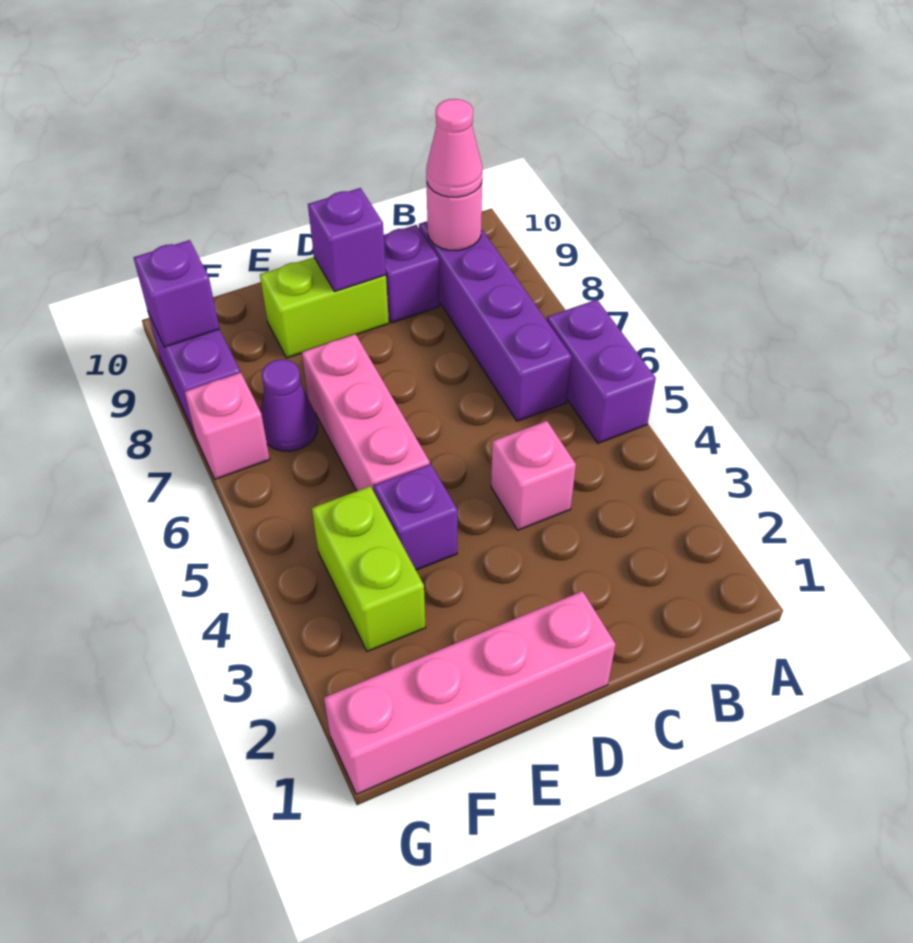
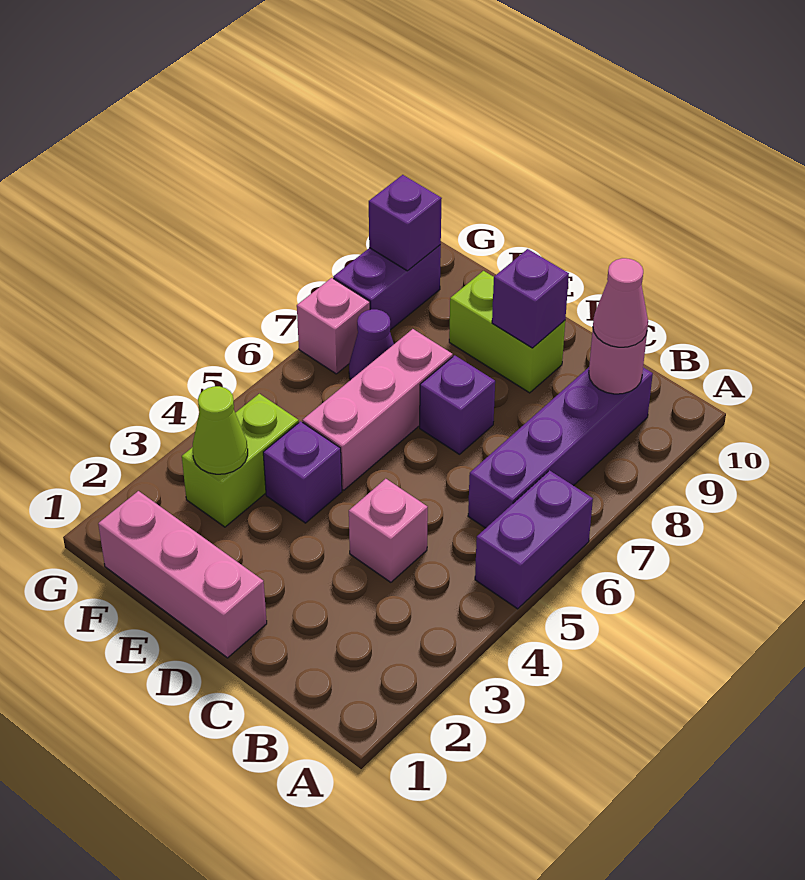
purple 1x1 brick [384,225,440,323] -> purple 1x1 brick moved to [420,355,495,454]
pink 1x4 brick [324,591,616,794] -> pink 1x3 brick [98,491,267,658]
none -> lime 1x1 cone [193,386,248,474]

